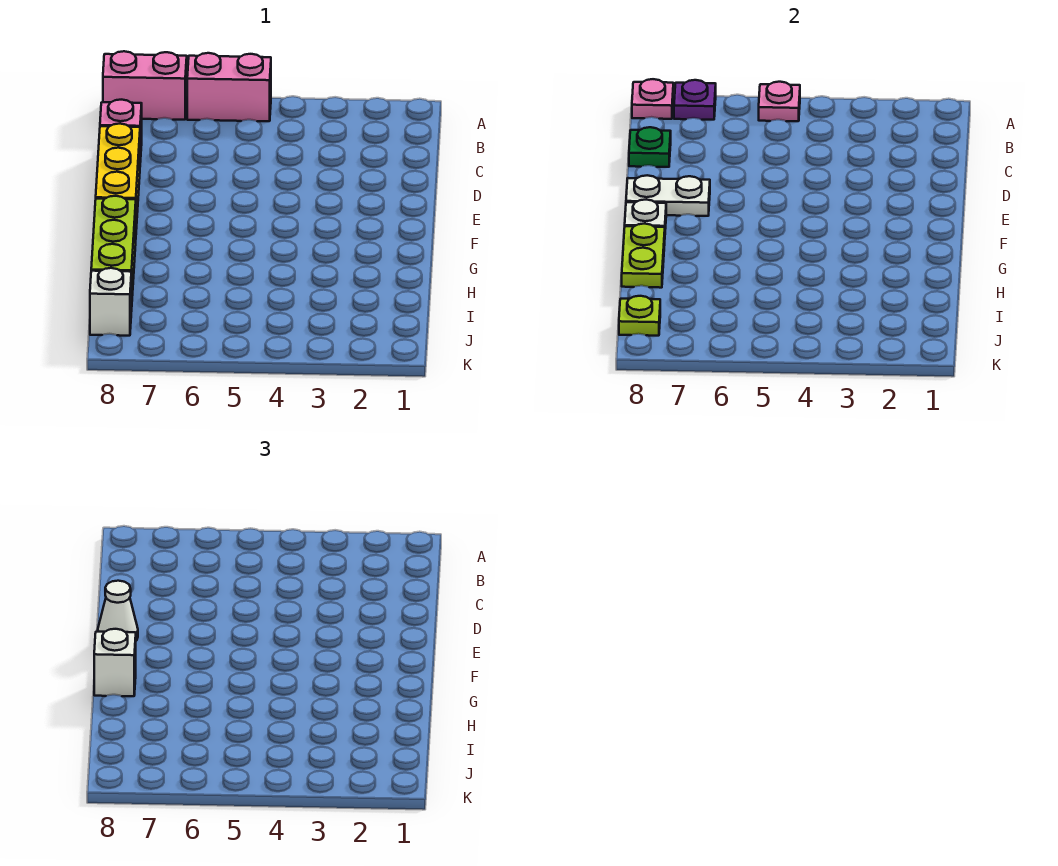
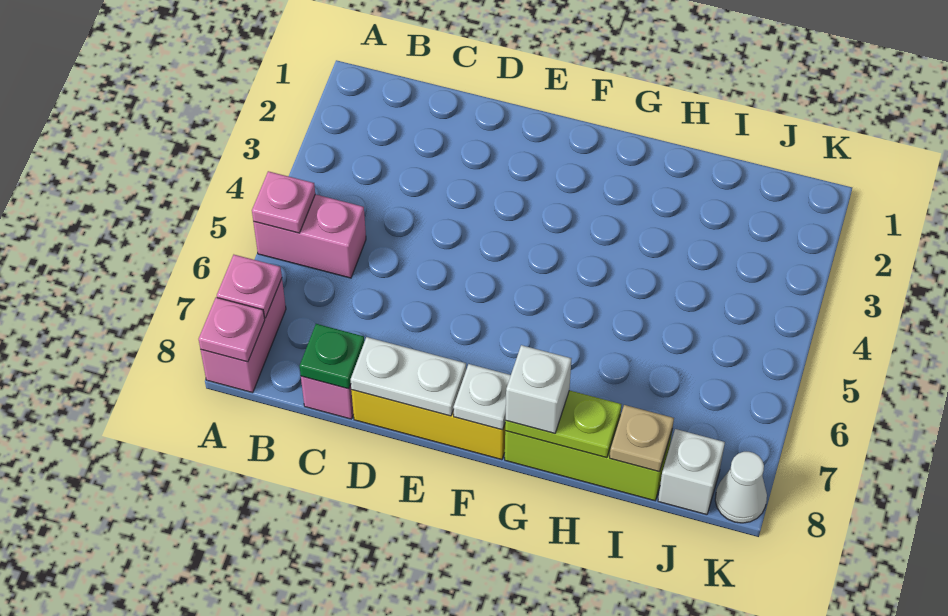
pink 1x2 brick [187,53,271,121] -> pink 1x2 brick turned to [253,194,366,278]
purple 1x1 plate [674,80,716,120] -> pink 1x1 plate [217,255,282,318]
white 1x2 plate [626,175,710,216] -> white 1x2 plate turned to [351,337,466,416]
white 1x1 cone [98,581,138,641] -> white 1x1 cone moved to [715,452,767,523]
none -> tan 1x1 plate [610,405,674,472]
lime 1x1 plate [619,296,660,336] -> none

